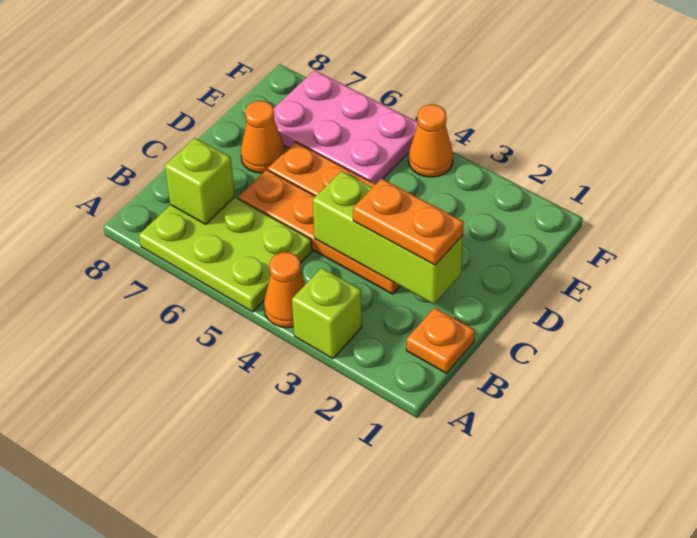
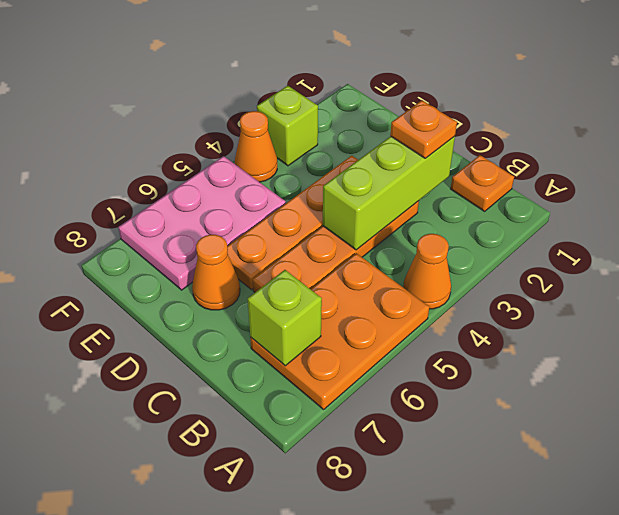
lime 1x1 brick [292,268,362,359] -> lime 1x1 brick moved to [257,86,318,166]
lime 2x3 plate [139,197,312,312] -> orange 2x3 plate [250,253,429,409]
orange 1x2 plate [353,179,464,265] -> orange 1x1 plate [390,100,457,158]

